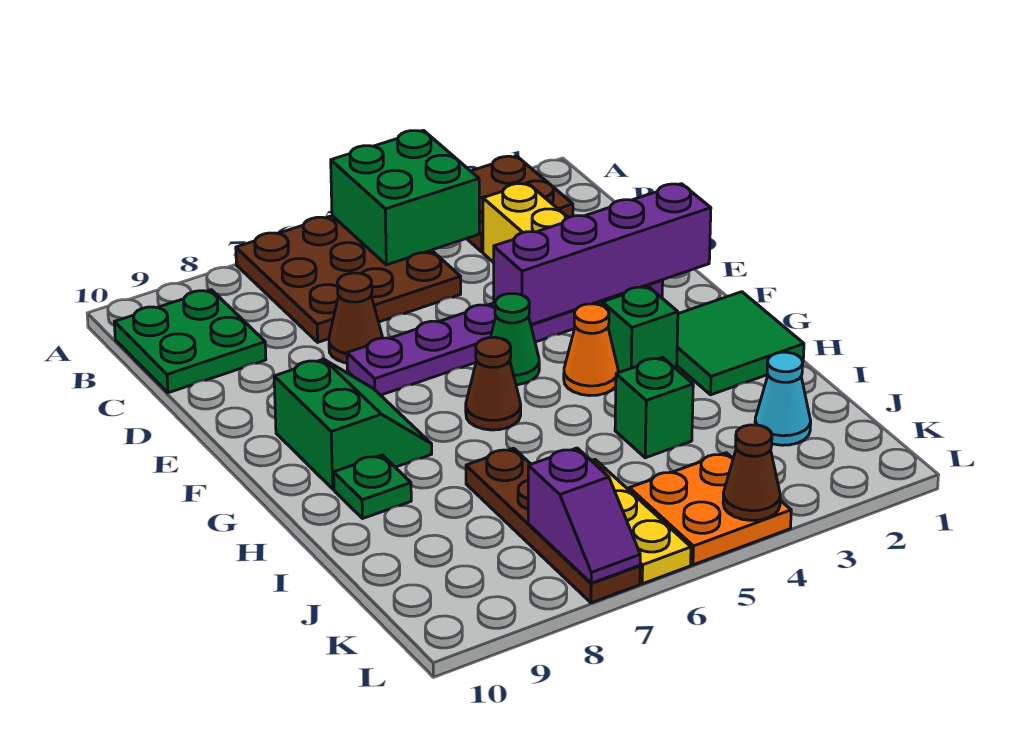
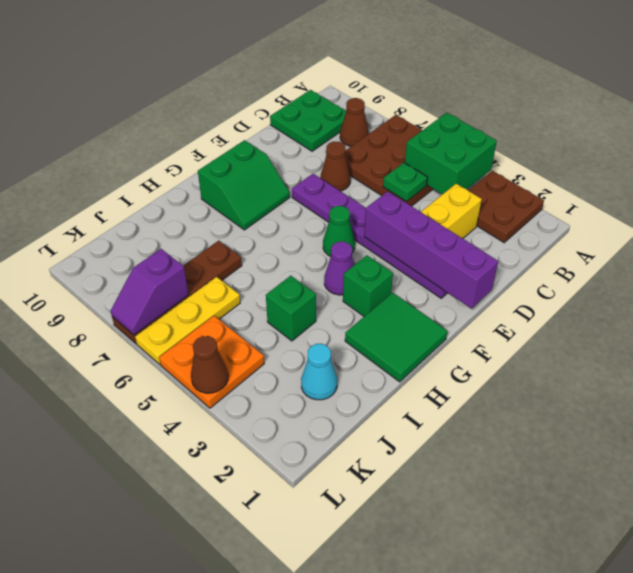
orange 1x1 cone [564,304,618,396] -> purple 1x1 cone [324,242,354,295]
brown 1x1 cone [466,337,521,430] -> brown 1x1 cone moved to [340,98,369,146]
green 1x1 plate [334,455,411,519] -> green 1x1 plate moved to [383,163,428,202]

